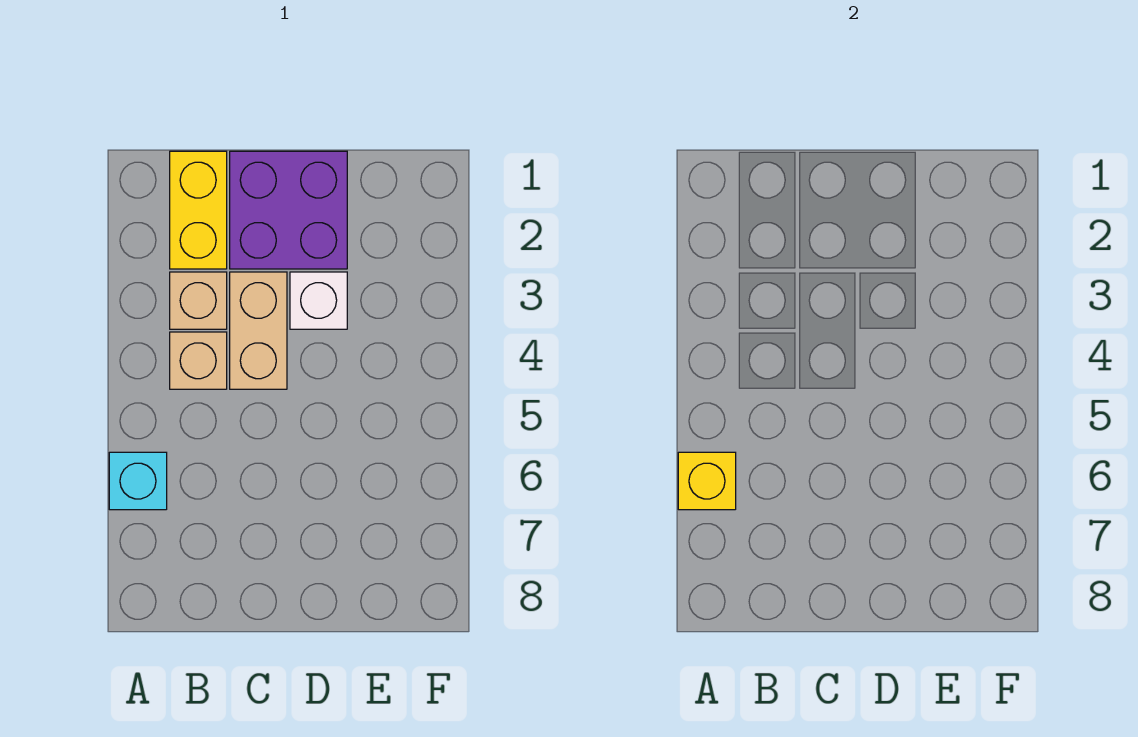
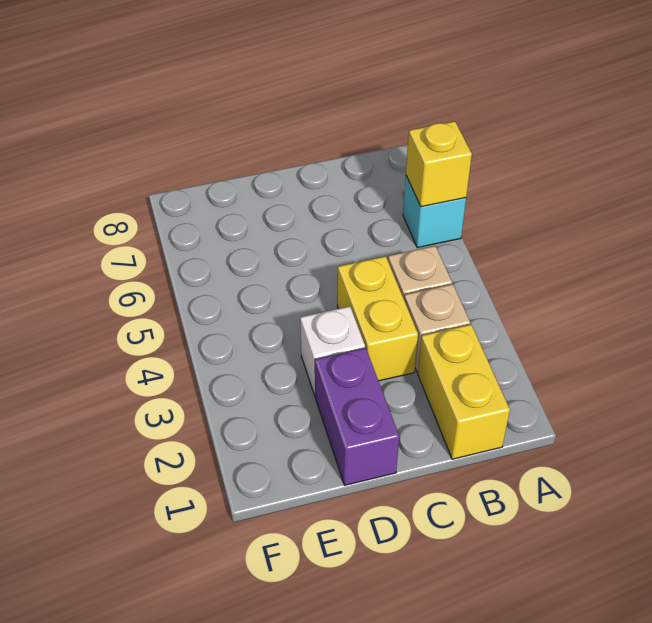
purple 2x2 brick [230,151,347,269] -> purple 1x2 brick [315,348,399,485]
tan 1x2 brick [230,272,287,389] -> yellow 1x2 brick [337,256,418,381]

